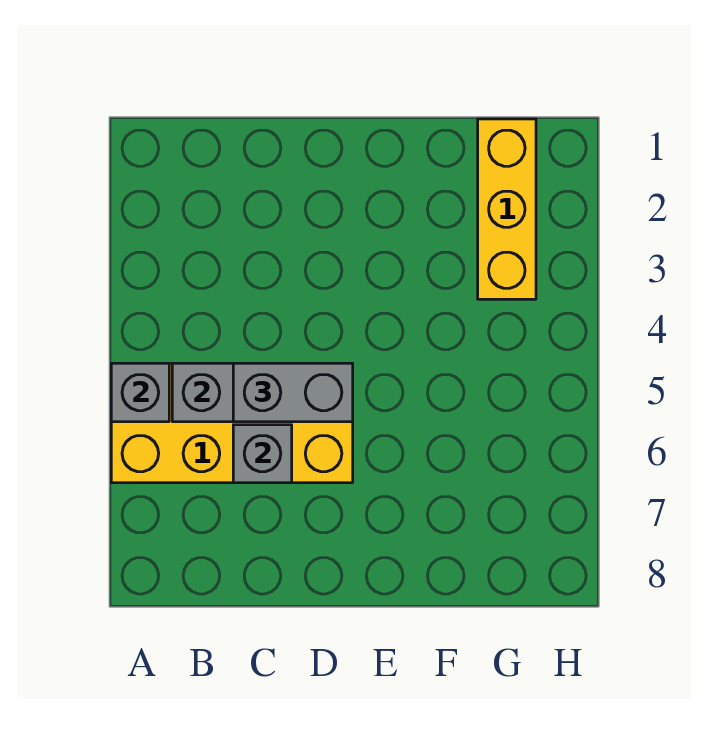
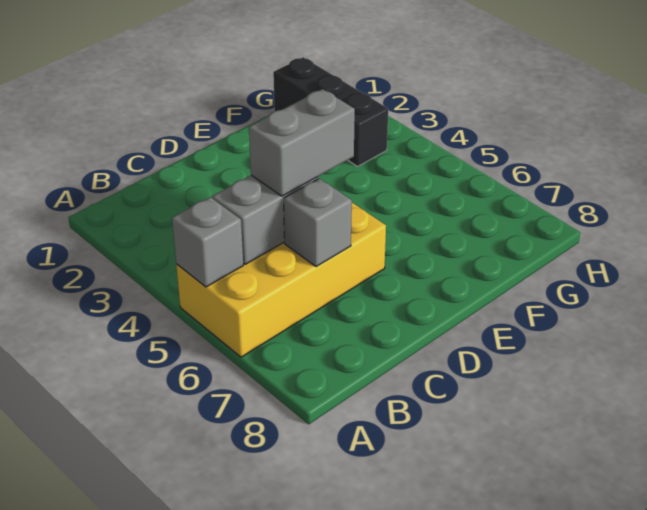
yellow 1x3 brick [478,119,536,299] -> black 1x3 brick [273,57,388,166]

